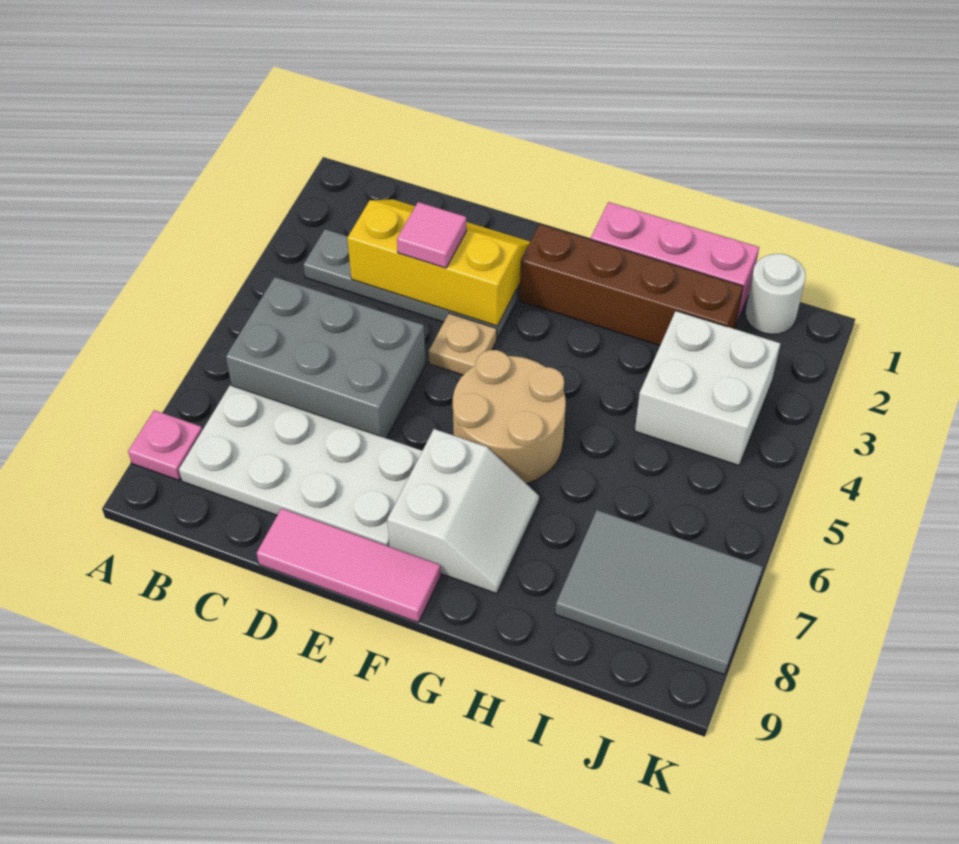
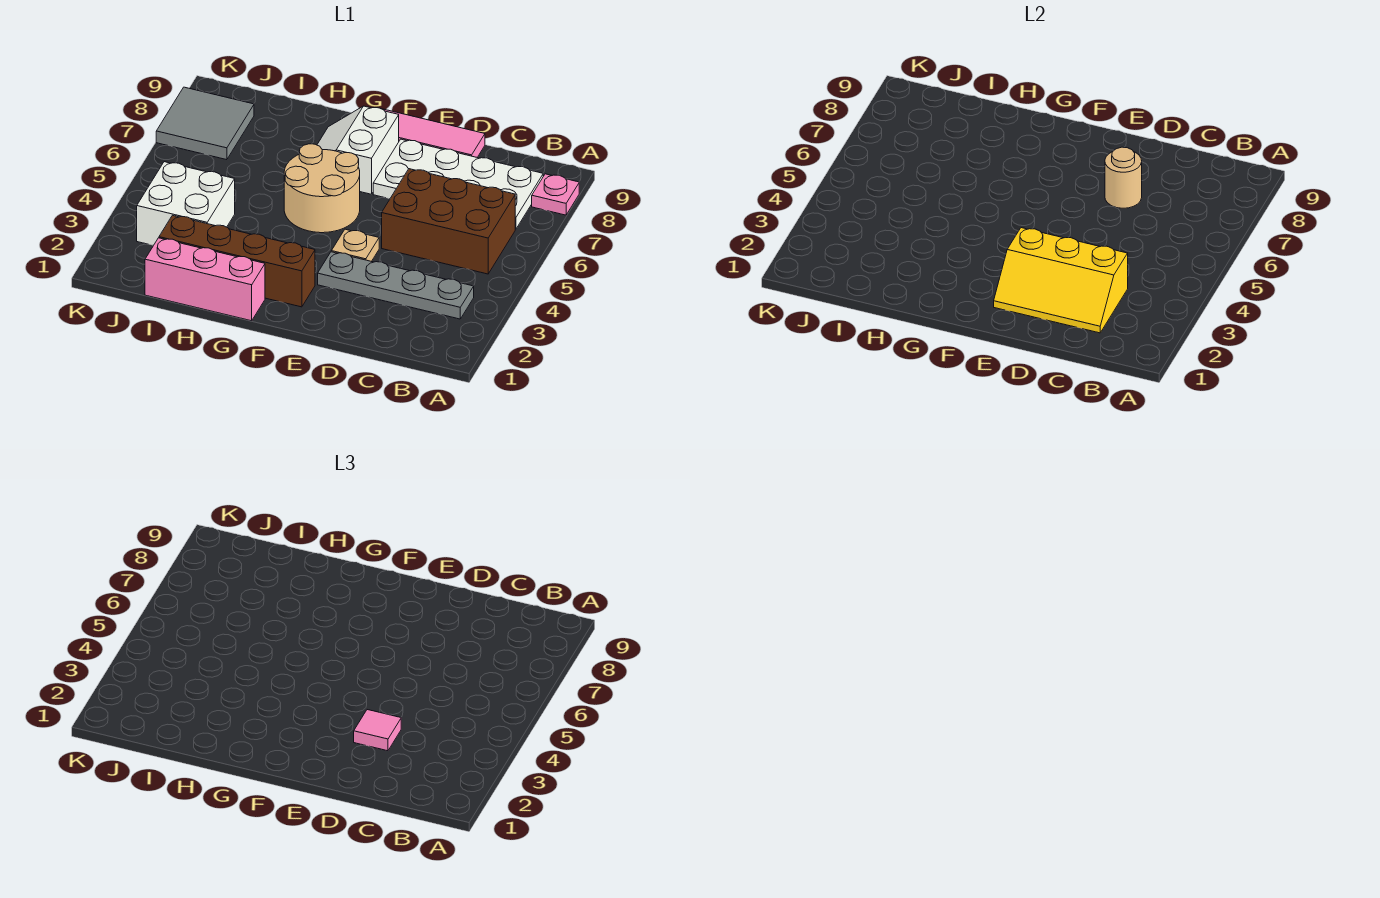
grey 2x3 brick [226,277,426,438] -> brown 2x3 brick [382,169,515,274]
none -> tan 1x1 round brick [1105,147,1142,208]
grey 2x3 tile [555,510,763,675] -> grey 2x2 tile [156,87,254,160]
white 1x1 round brick [745,254,806,335] -> none

